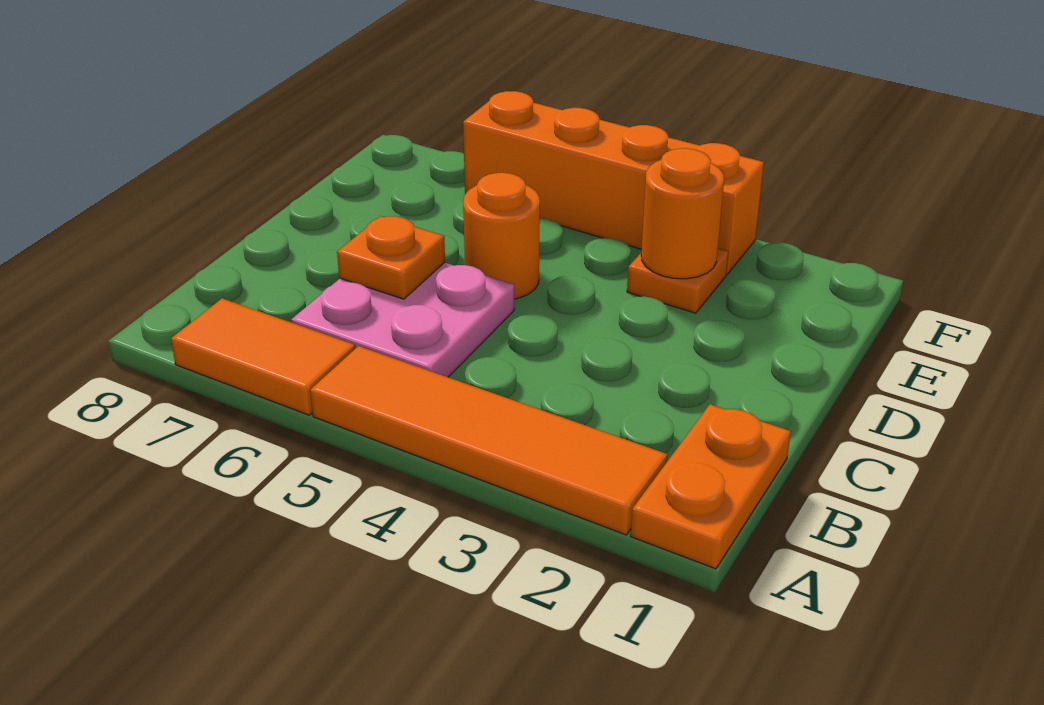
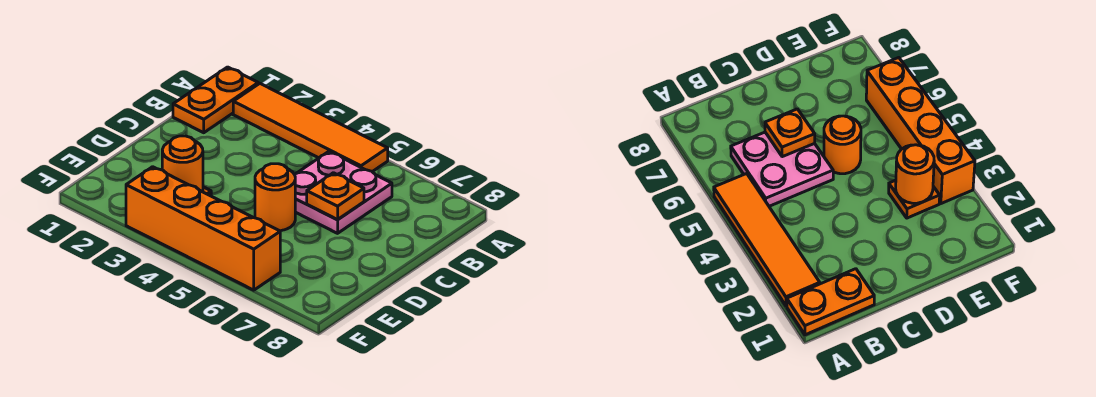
orange 1x2 tile [171,298,355,415] -> none

